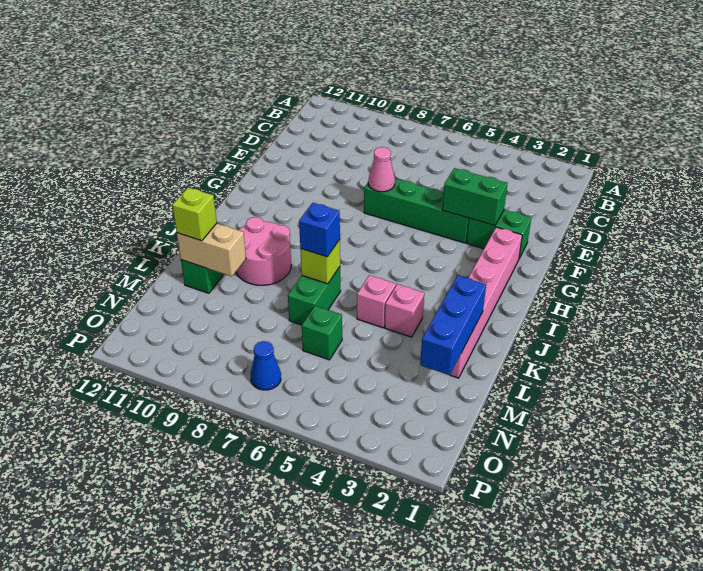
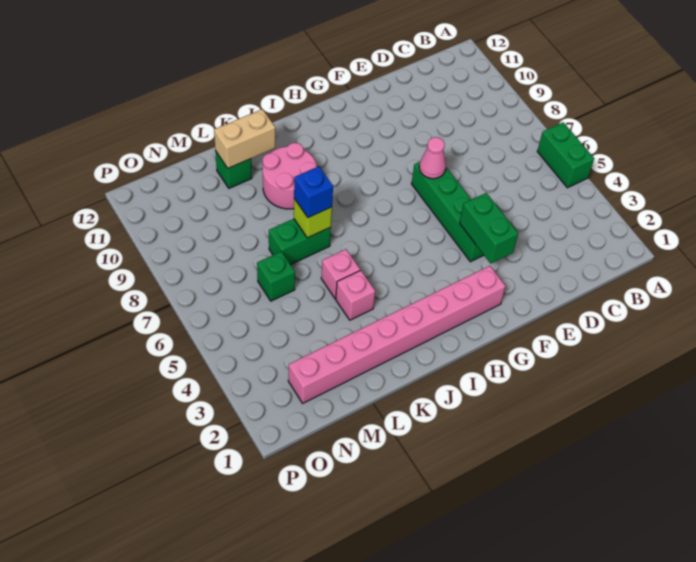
green 1x2 brick [467,210,531,258] -> green 1x2 brick moved to [537,122,594,188]
pink 1x6 brick [450,227,522,378] -> pink 1x8 brick [288,266,506,403]
blue 1x3 brick [420,275,486,375] -> none
tan 1x2 brick [177,223,246,276] -> tan 1x2 brick turned to [214,109,275,168]
lime 1x1 brick [172,188,217,241] -> none
blue 1x1 cone [251,341,281,390] -> none

